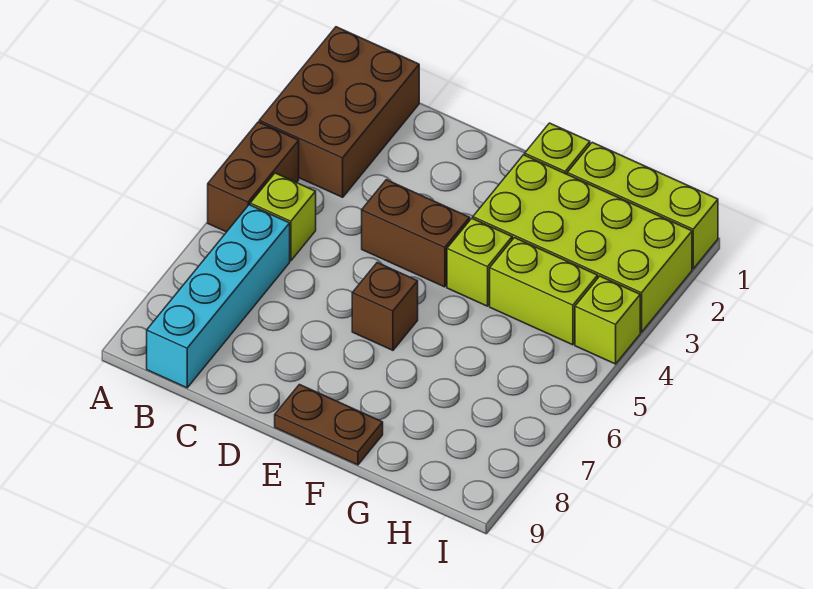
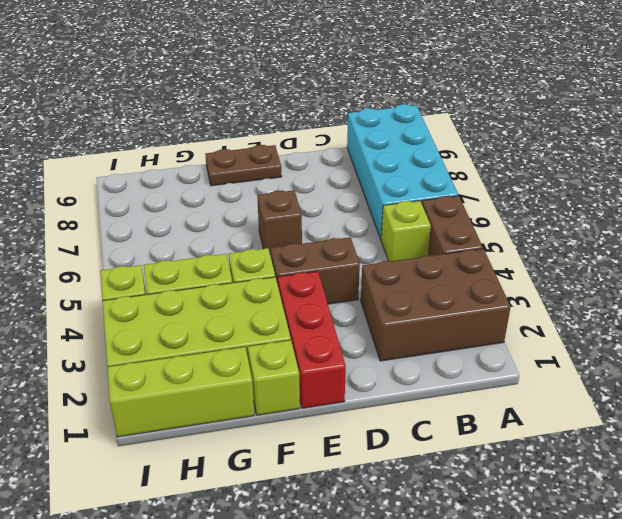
brown 2x3 brick [259,27,419,197] -> brown 2x3 brick turned to [361,249,511,361]
cyan 1x4 brick [147,205,290,388] -> cyan 2x4 brick [347,104,458,239]
none -> red 1x3 brick [278,271,346,408]

